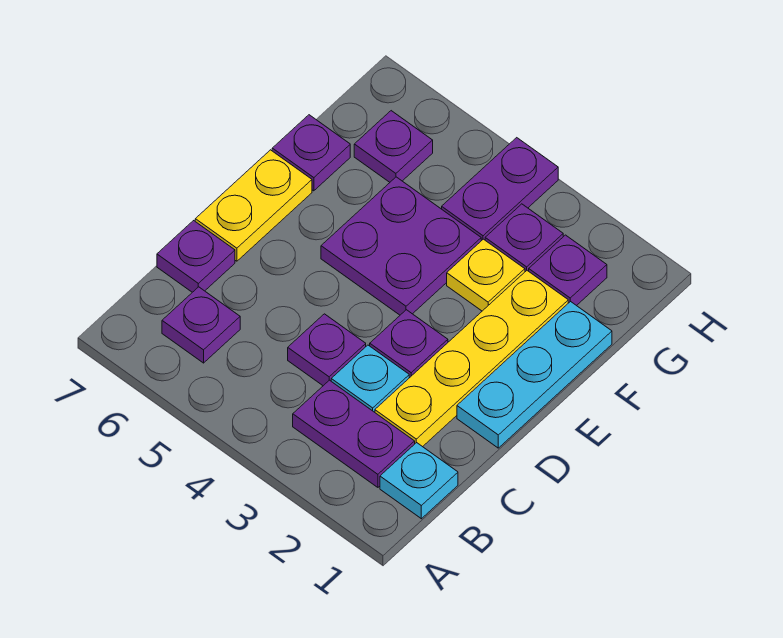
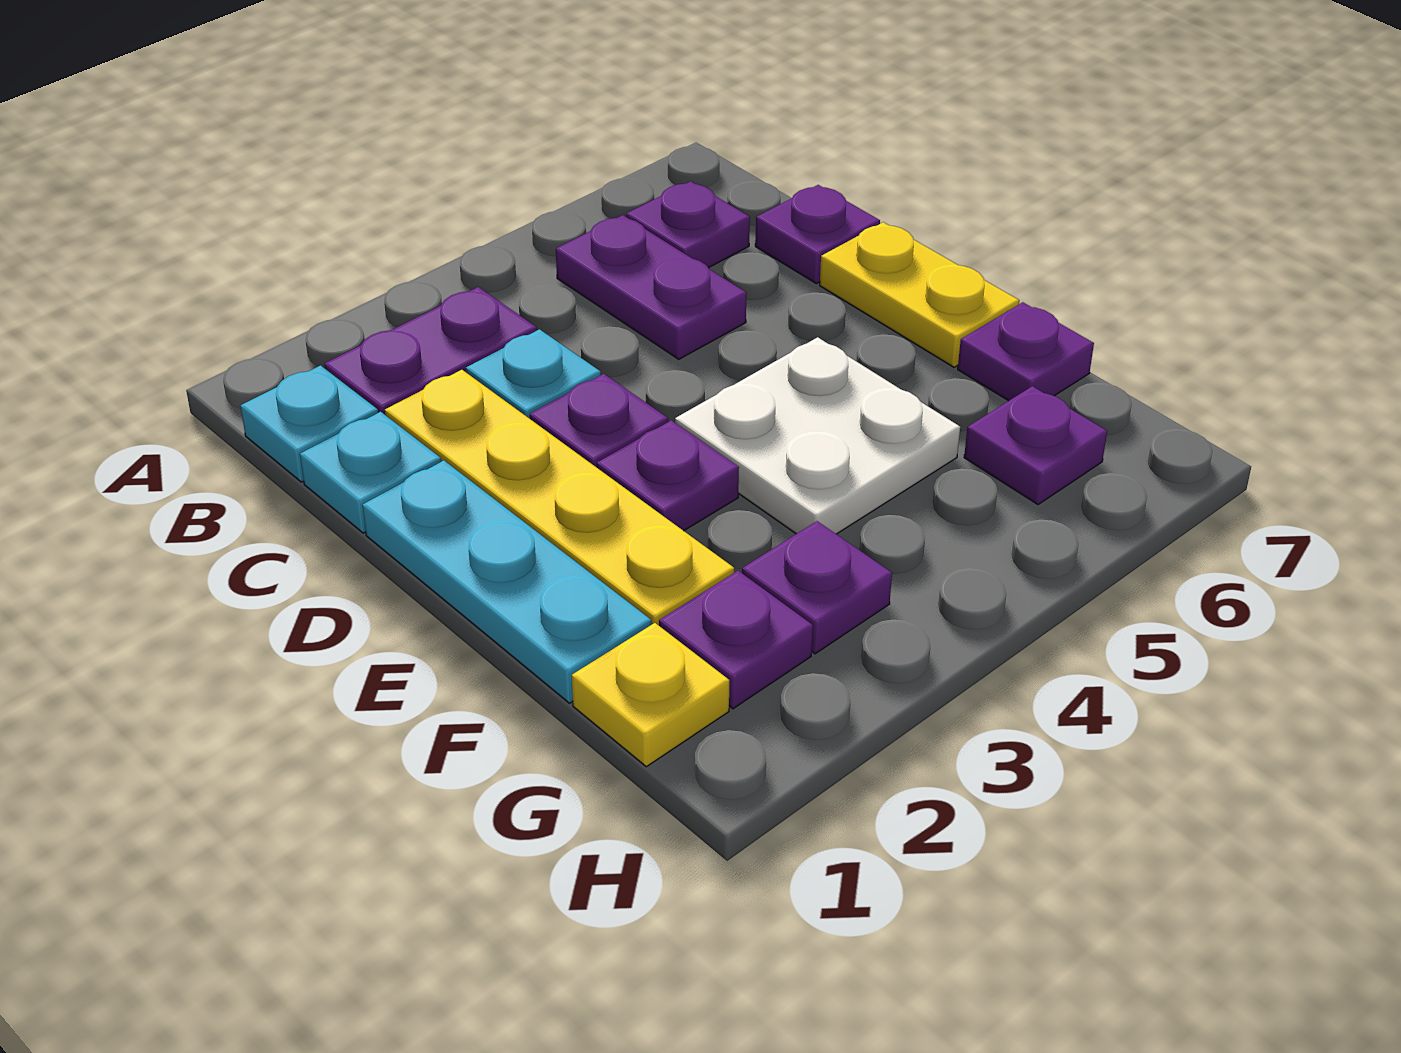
none -> cyan 1x1 plate [300,412,441,533]
purple 1x1 plate [288,314,366,386] -> purple 1x1 plate moved to [597,420,739,531]
purple 2x2 plate [321,177,481,315] -> white 2x2 plate [675,337,960,534]
yellow 1x1 plate [447,239,525,311] -> yellow 1x1 plate moved to [572,623,729,767]
purple 1x2 plate [442,138,558,241] -> purple 1x2 plate moved to [556,215,746,359]

